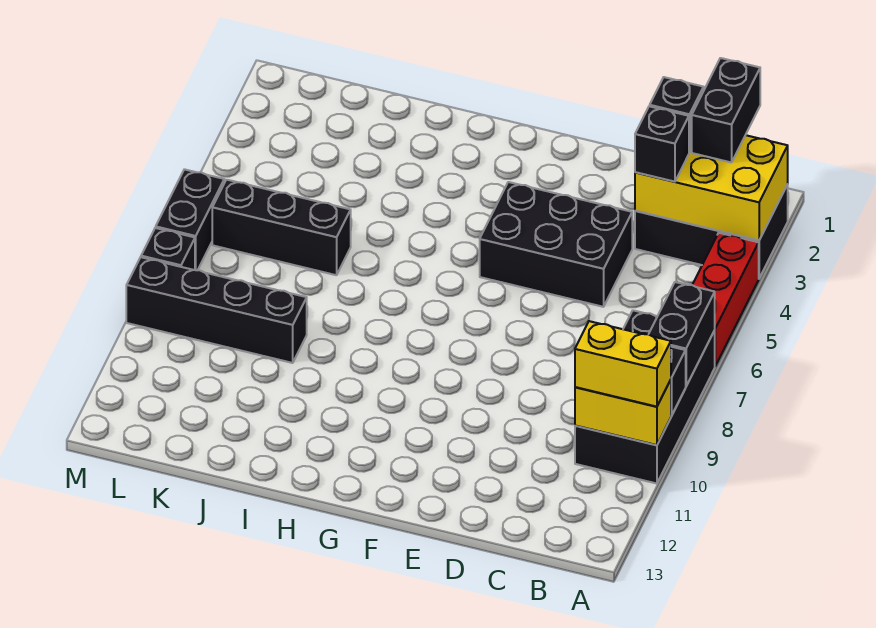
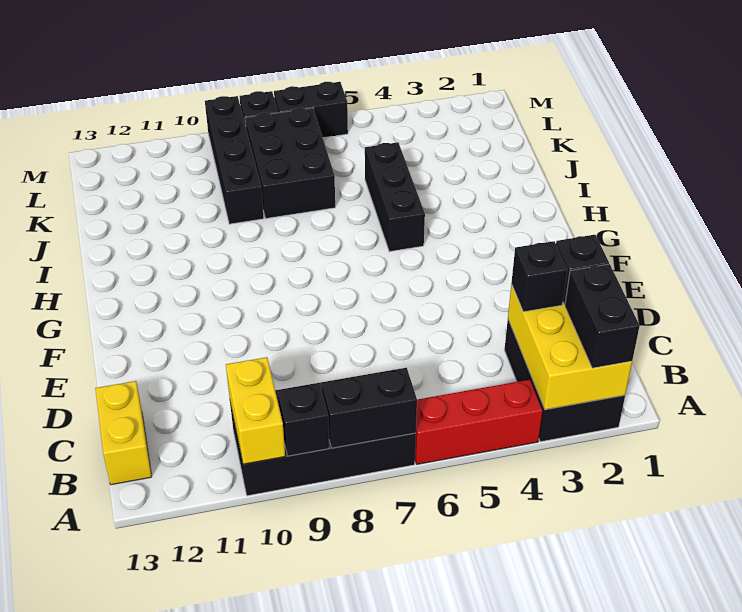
yellow 1x2 brick [575,321,671,407] -> yellow 1x2 brick moved to [95,381,152,485]
black 1x2 brick [692,58,760,163] -> black 1x2 brick turned to [565,264,640,368]
black 2x3 brick [480,182,632,307] -> black 2x3 brick moved to [245,108,335,218]
black 1x3 brick [212,180,351,275] -> black 1x3 brick moved to [365,142,425,252]

